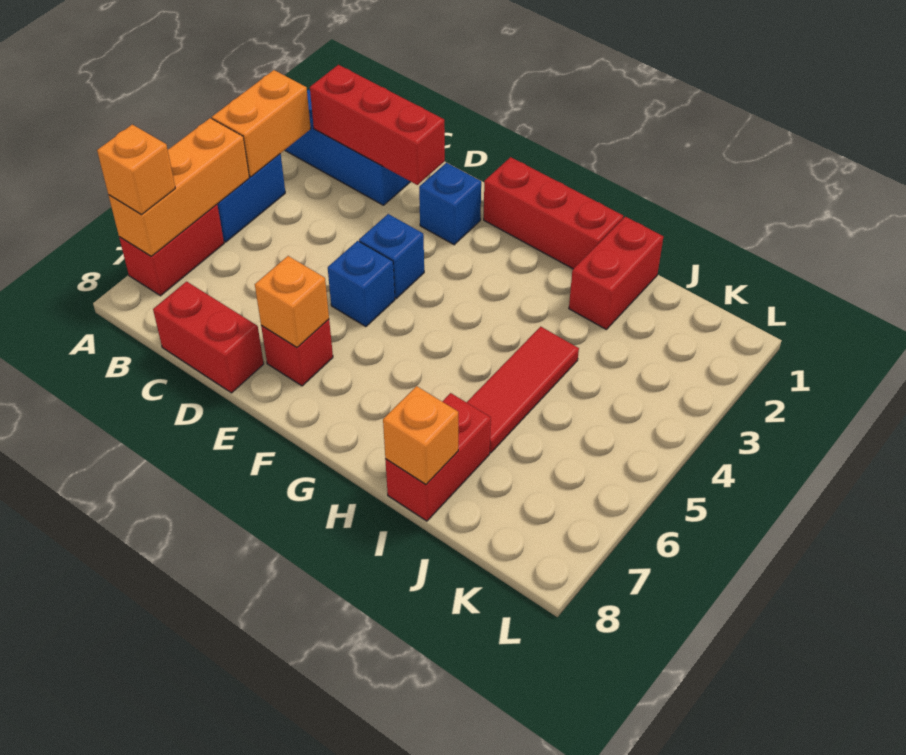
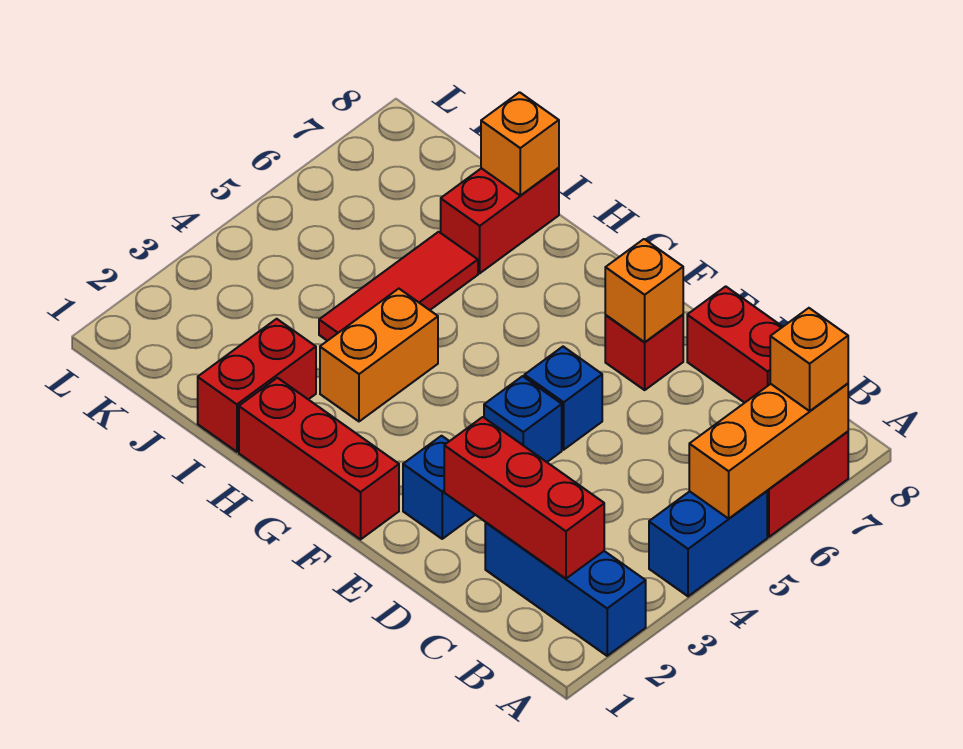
orange 1x2 brick [212,70,311,177] -> orange 1x2 brick moved to [320,289,438,421]

